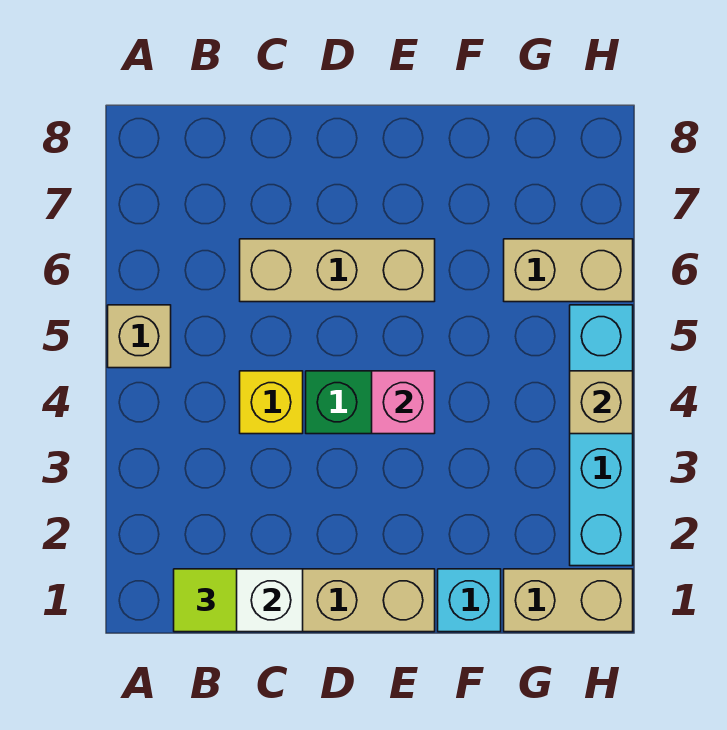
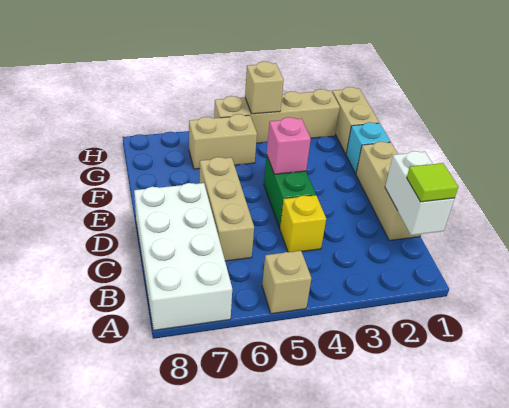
none -> white 2x4 brick [134,183,232,330]
tan 1x2 brick [504,239,633,302] -> tan 1x2 brick turned to [189,114,257,169]
cyan 1x4 brick [570,305,633,566] -> tan 1x4 brick [214,89,340,143]

